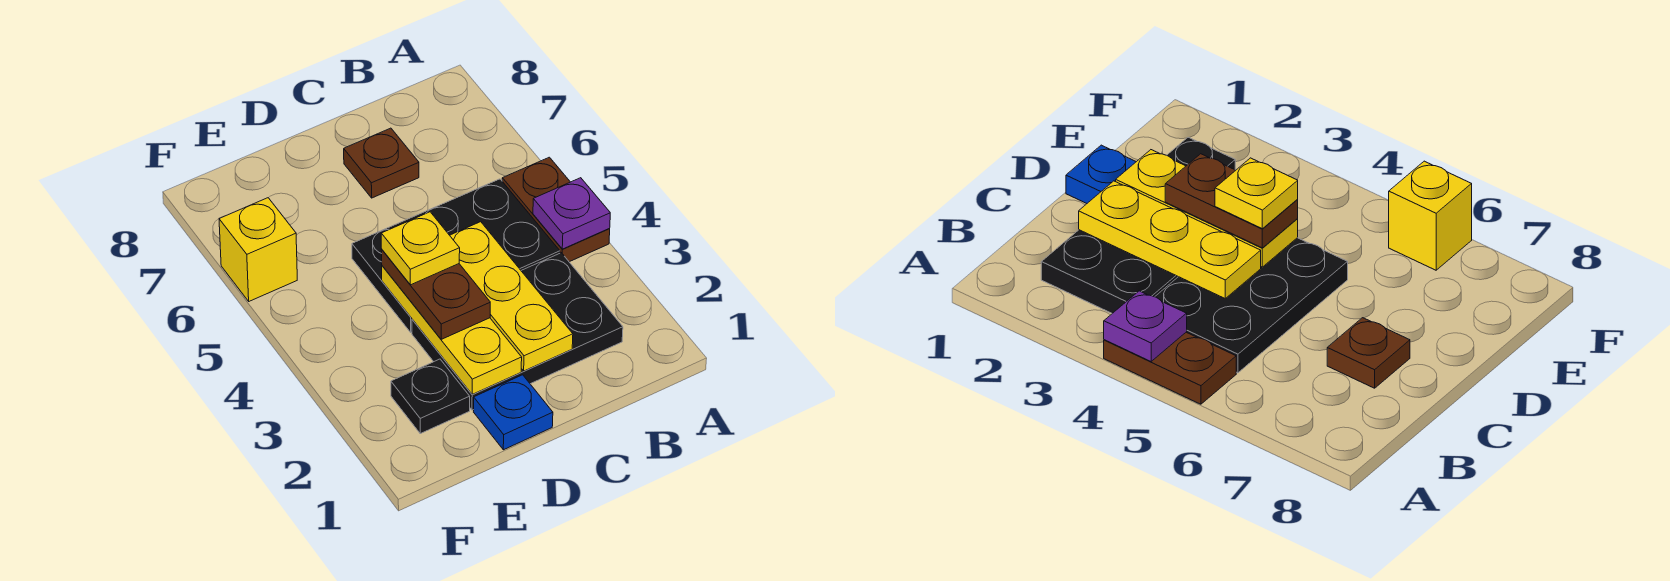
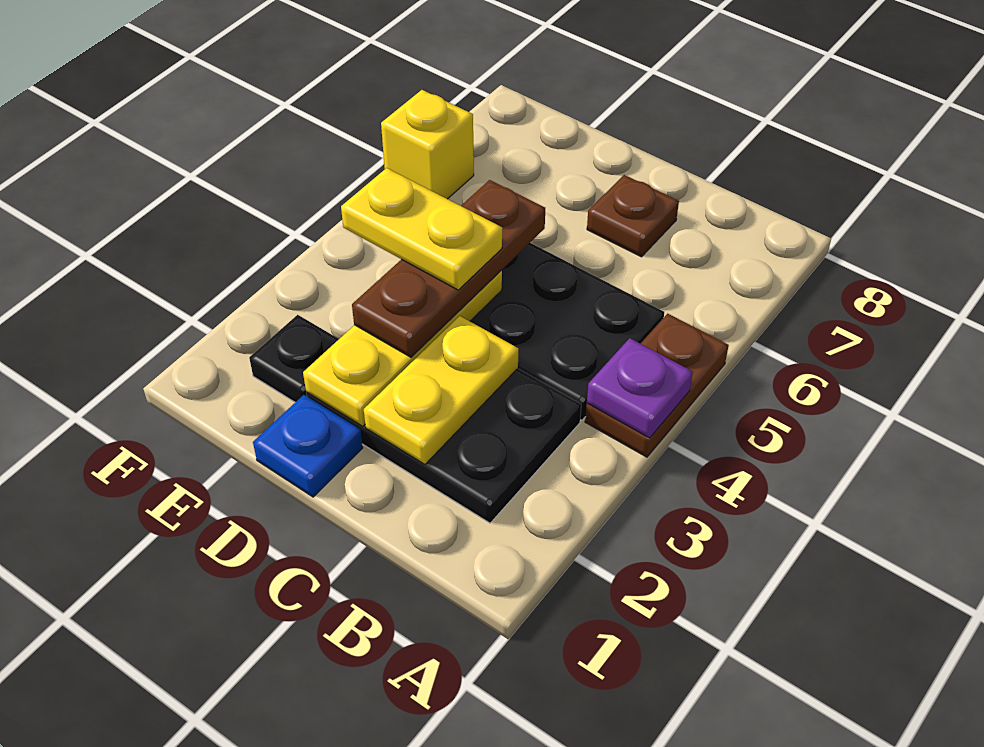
yellow 1x3 plate [450,222,573,371] -> yellow 1x2 plate [364,316,518,464]
brown 1x2 plate [381,250,490,339] -> brown 1x3 plate [352,180,545,357]
yellow 1x1 plate [381,212,460,285] -> yellow 1x2 plate [341,168,502,290]

